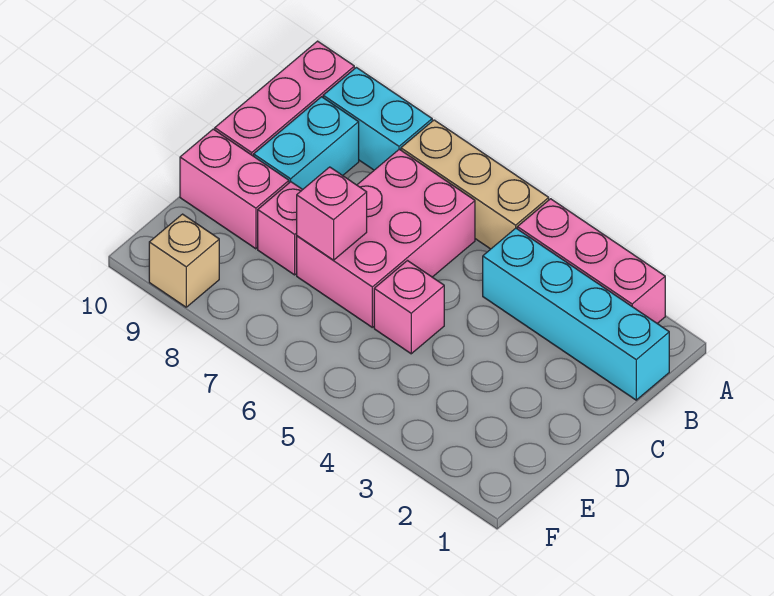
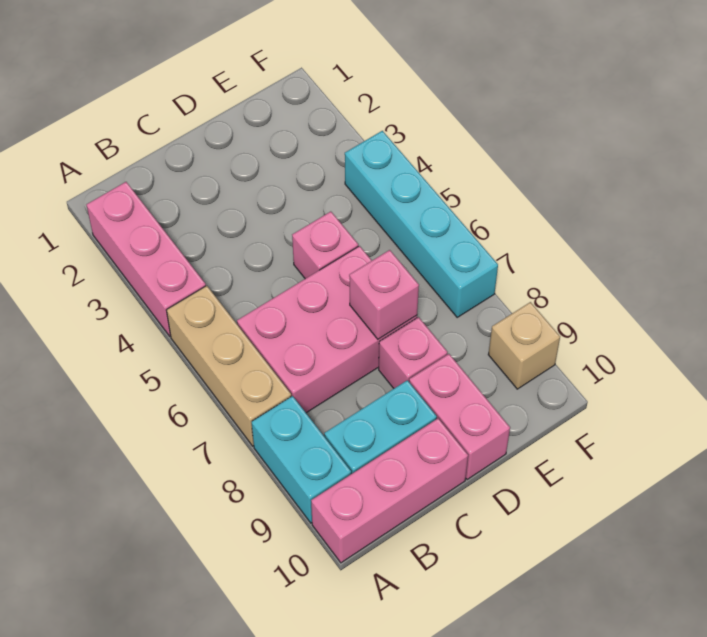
cyan 1x4 brick [483,228,669,400] -> cyan 1x4 brick moved to [345,131,498,317]

